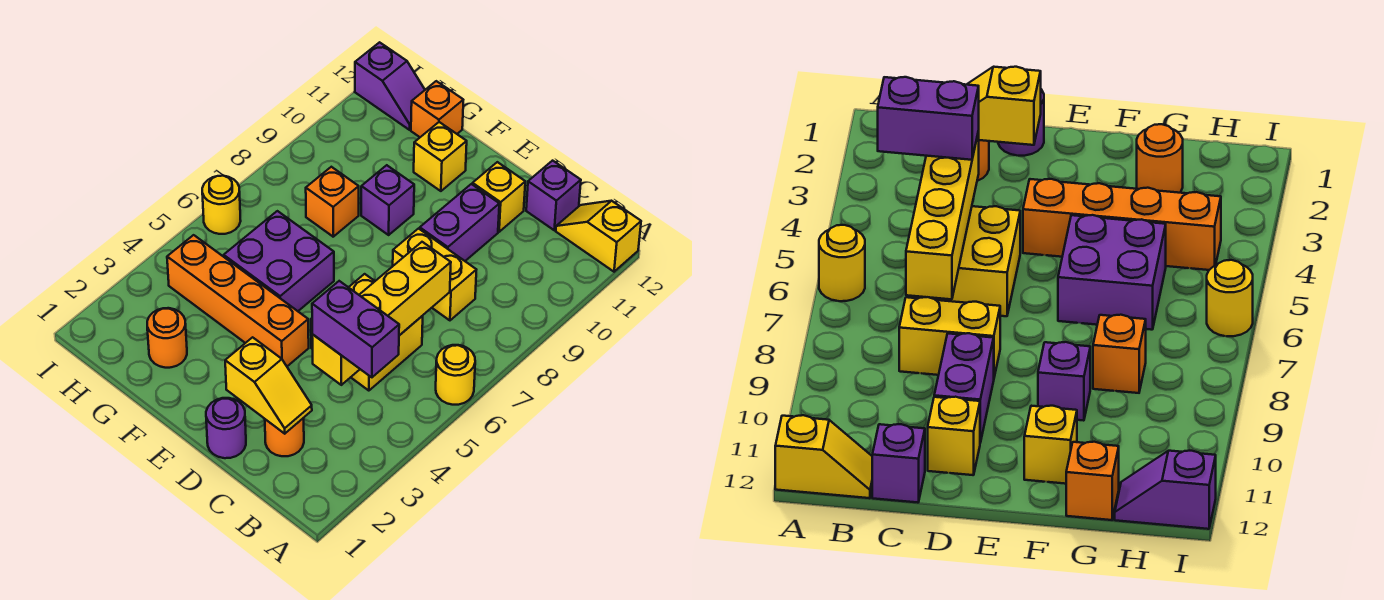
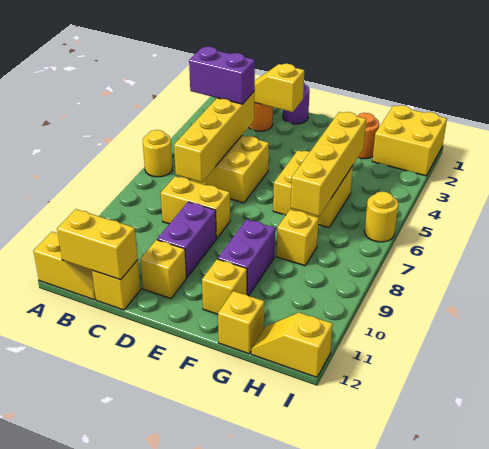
none -> yellow 1x2 brick [57,209,138,280]
purple 1x1 brick [526,161,581,230] -> yellow 1x1 brick [92,260,141,310]
orange 1x4 brick [167,235,309,366] -> none
purple 2x2 brick [224,211,334,311] -> yellow 2x2 brick [273,151,353,228]
purple 1x1 brick [361,165,414,235] -> purple 1x2 brick [218,219,275,296]
none -> yellow 1x4 brick [291,112,366,216]
orange 1x1 brick [306,167,359,237] -> yellow 1x1 brick [277,210,319,266]
orange 1x1 brick [411,81,463,137] -> yellow 1x1 brick [218,291,264,354]
none -> yellow 2x2 brick [372,105,447,176]
purple 1x2 slope [355,42,425,130] -> yellow 1x2 slope [251,313,333,377]

